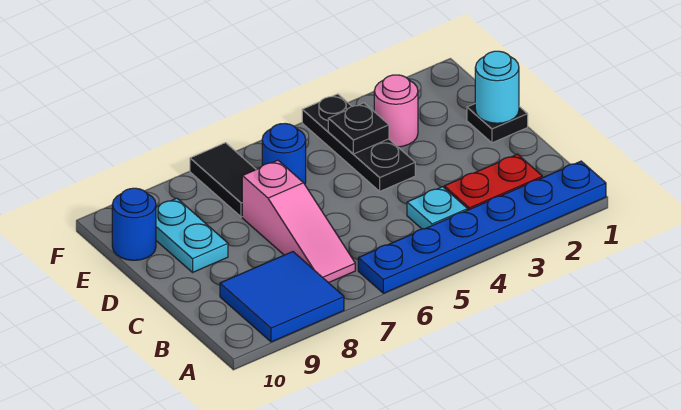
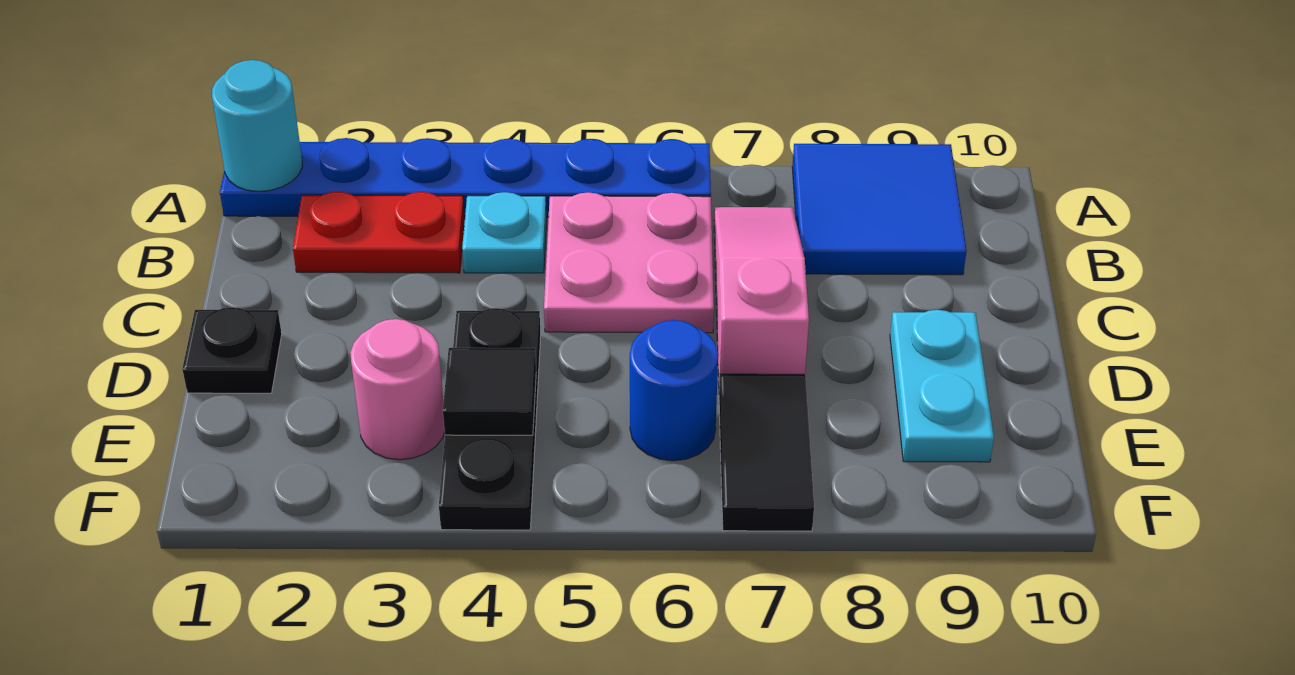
none -> pink 2x2 plate [544,192,714,333]
cyan 1x1 round brick [475,51,519,123] -> cyan 1x1 round brick moved to [212,60,303,192]
black 1x1 plate [328,103,389,154] -> black 1x1 tile [443,348,536,435]
blue 1x1 round brick [112,188,156,260] -> none

